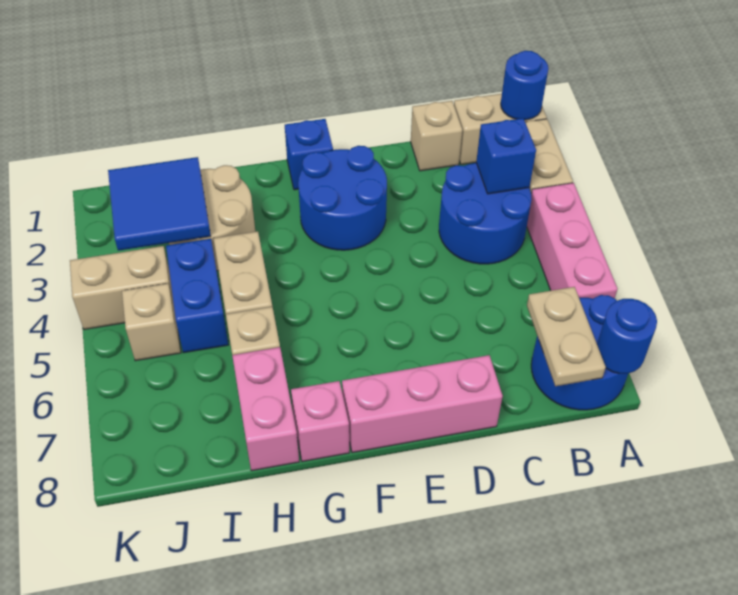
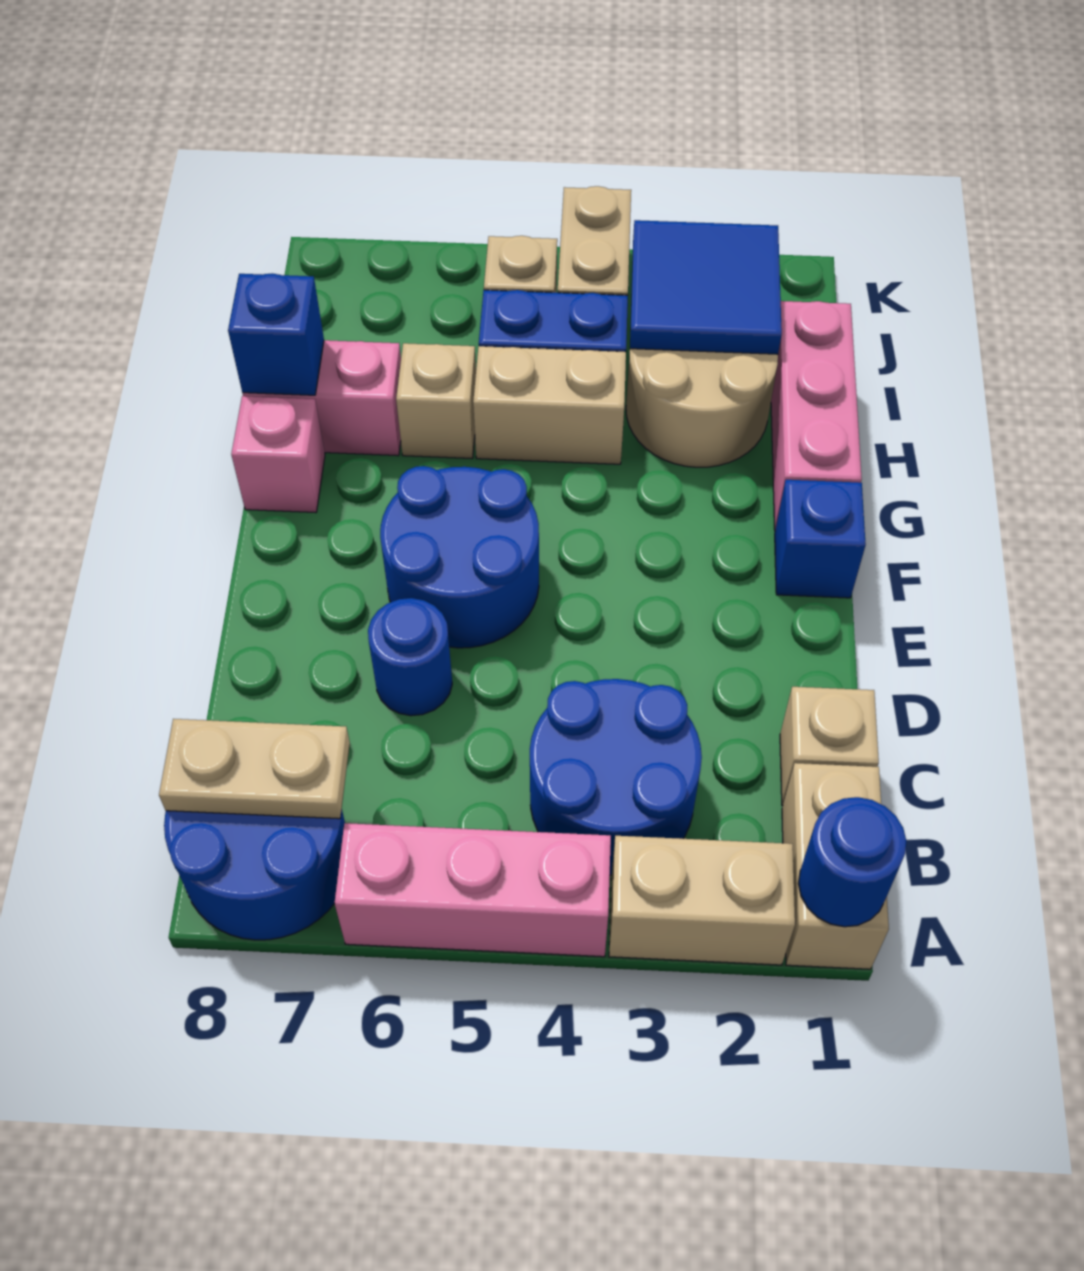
blue 1x1 round brick [597,299,657,374] -> blue 1x1 round brick moved to [368,598,452,716]
blue 1x1 brick [476,118,536,194] -> blue 1x1 brick moved to [228,273,324,395]
pink 1x3 brick [342,355,503,453] -> pink 1x3 brick moved to [771,301,862,530]
blue 2x2 round brick [298,146,387,250] -> blue 2x2 round brick moved to [380,466,539,648]

